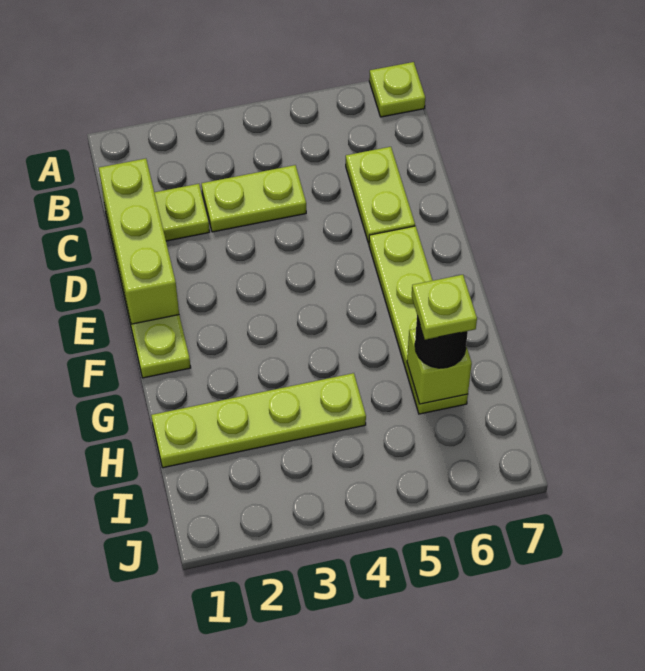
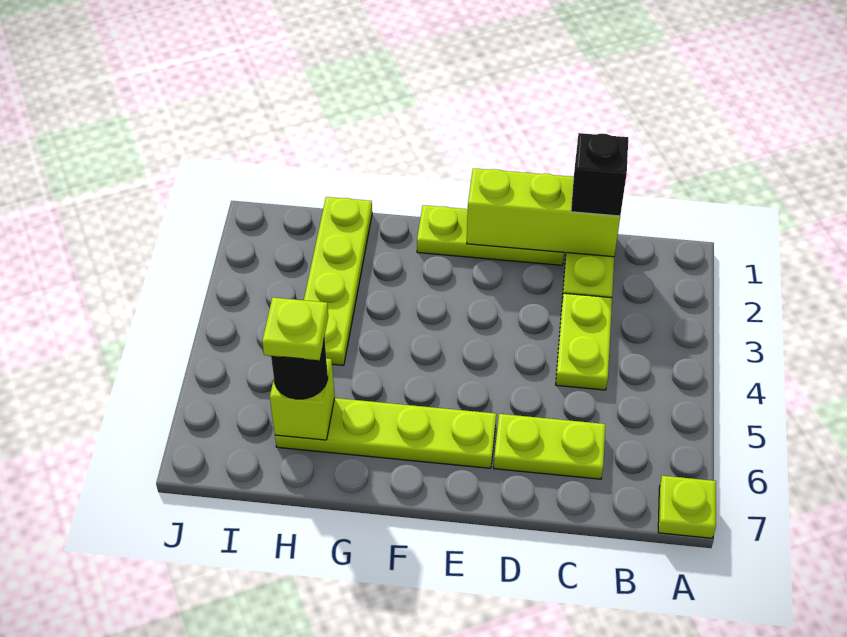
none -> black 1x1 brick [571,133,628,216]

